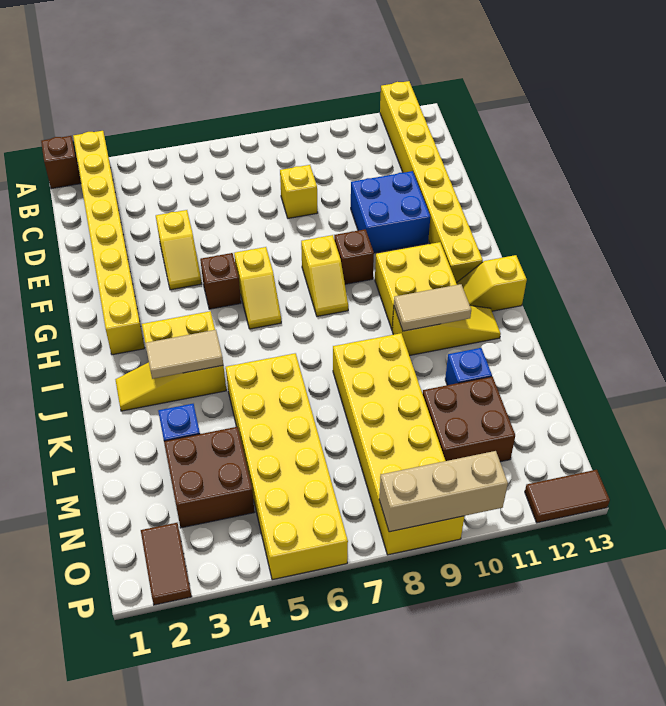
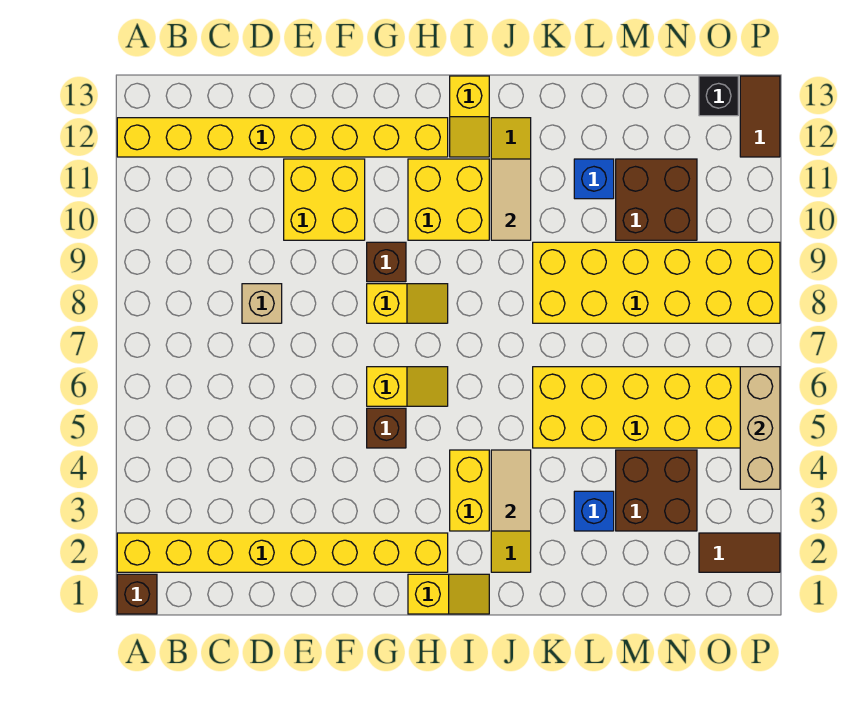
yellow 1x1 brick [280,165,318,218] -> tan 1x1 brick [242,284,282,323]
yellow 1x2 slope [156,210,202,290] -> yellow 1x2 slope moved to [408,574,489,614]
blue 2x2 brick [351,171,430,253] -> yellow 2x2 brick [284,159,365,240]
none -> black 1x1 brick [699,76,738,116]
tan 1x3 brick [379,451,508,532] -> tan 1x3 brick moved to [740,367,780,489]

